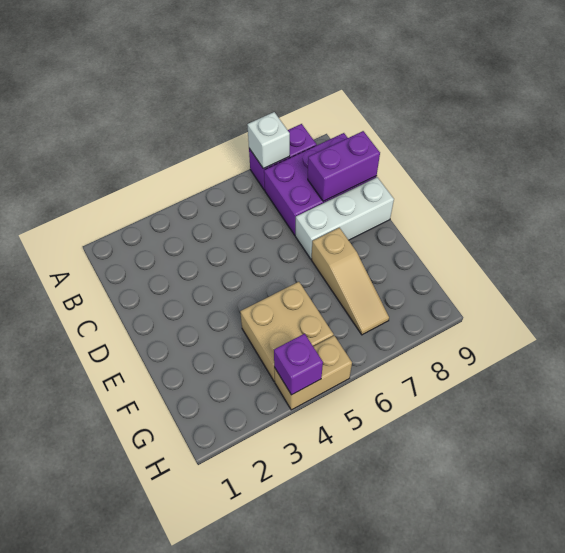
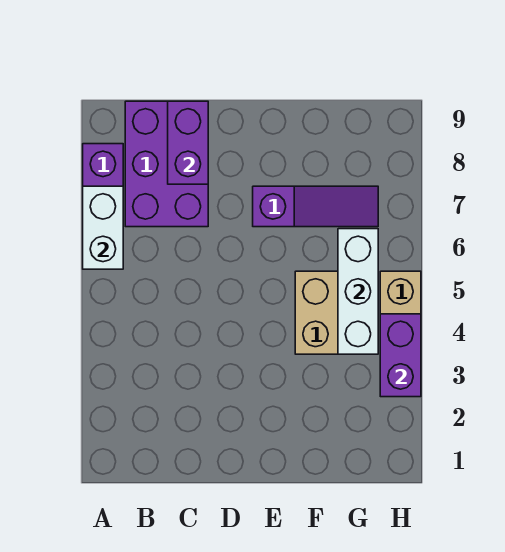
white 1x1 brick [247,112,290,169] -> white 1x2 brick [83,186,123,269]
white 1x3 brick [295,177,394,259] -> white 1x3 brick moved to [338,229,378,354]
tan 1x3 slope [312,228,389,335] -> purple 1x3 slope [253,186,378,227]
purple 1x1 brick [274,334,323,395] -> purple 1x2 brick [380,314,421,397]

